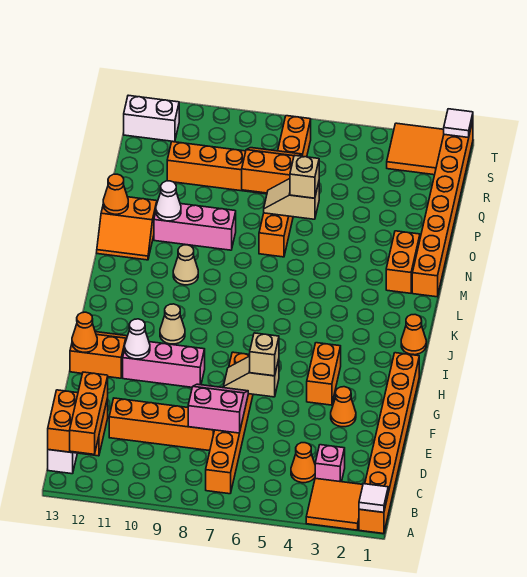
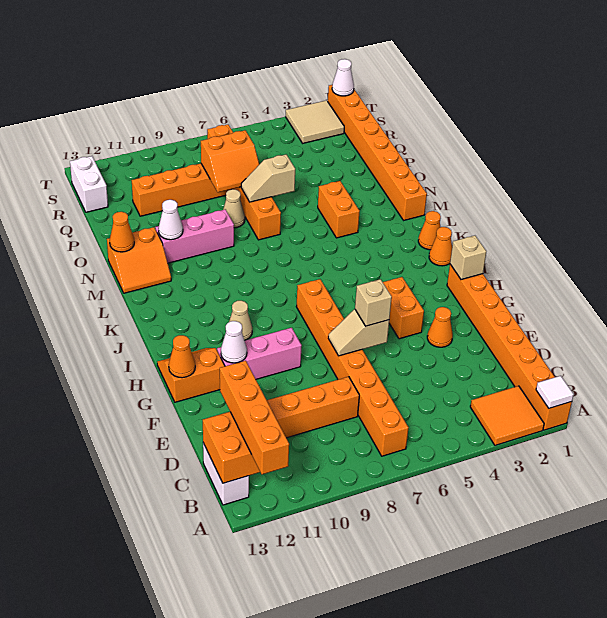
orange 1x3 brick [70,372,108,454] -> orange 1x4 brick [220,361,289,474]
orange 1x6 brick [206,352,253,494] -> orange 1x8 brick [296,279,408,456]
pink 1x1 brick [315,445,345,482] -> none
orange 1x1 cone [291,443,315,483] -> orange 1x1 cone moved to [418,211,441,250]
pink 2x2 slope [188,384,248,433] -> none
tan 1x1 cone [173,245,198,285] -> tan 1x1 cone moved to [223,189,245,228]
orange 1x2 brick [386,231,420,293] -> orange 1x2 brick moved to [318,181,360,238]
tan 1x1 brick [290,155,319,198] -> tan 1x1 brick moved to [450,236,486,280]
orange 2x2 slope [242,148,302,193] -> orange 2x2 slope turned to [201,130,259,192]
orange 2x2 tile [387,123,444,175] -> tan 2x2 tile [286,100,344,143]
white 1x2 brick [124,95,179,142] -> white 1x2 brick turned to [70,156,108,212]
white 1x1 tile [444,109,473,138] -> white 1x1 cone [332,59,354,96]

